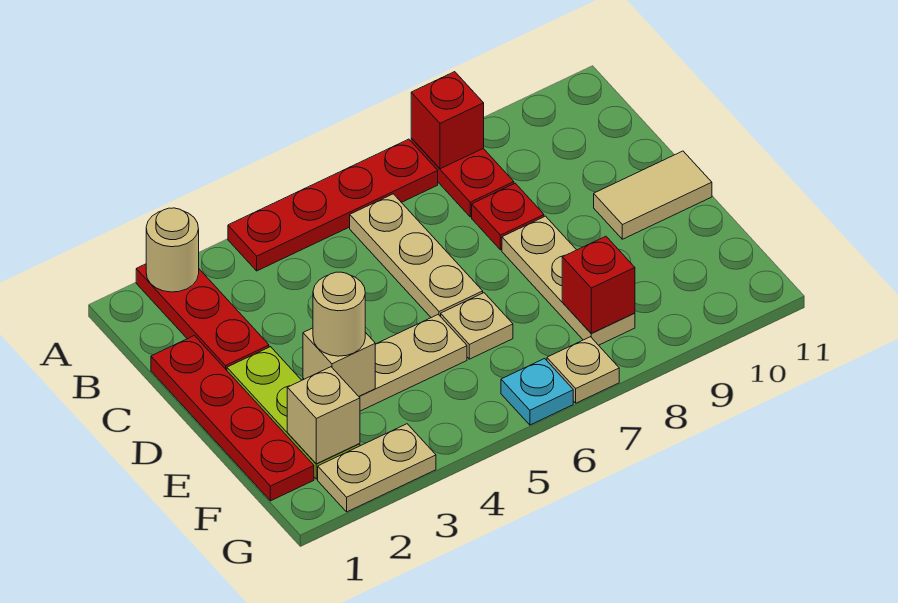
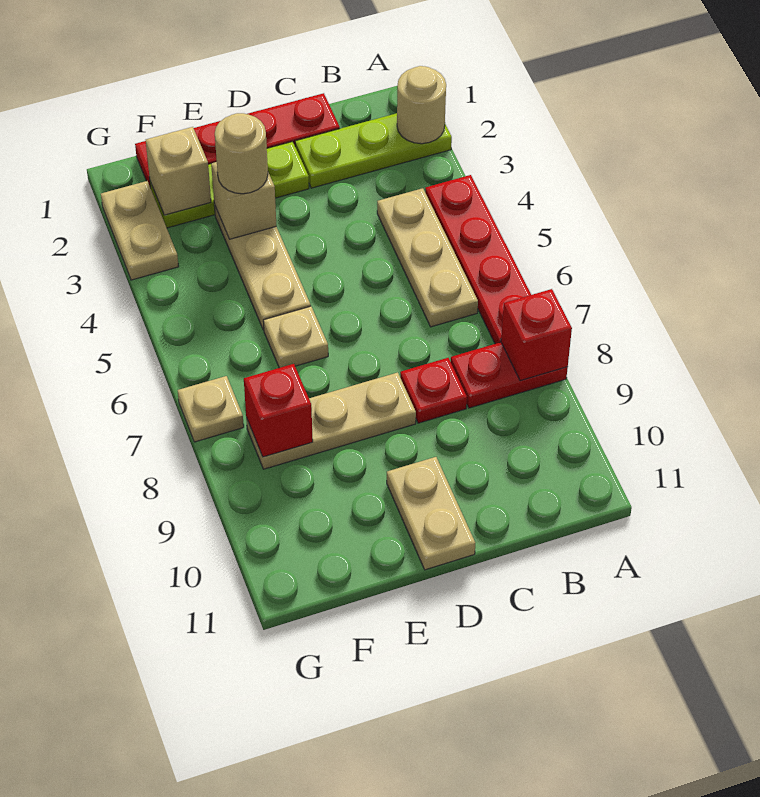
red 1x3 plate [136,264,269,370] -> lime 1x3 plate [295,113,452,188]
tan 1x3 plate [350,194,483,318] -> tan 1x3 plate turned to [377,188,478,327]
tan 1x2 tile [594,151,712,239] -> tan 1x2 plate [387,457,475,570]
cyan 1x1 plate [501,359,573,425] -> none

